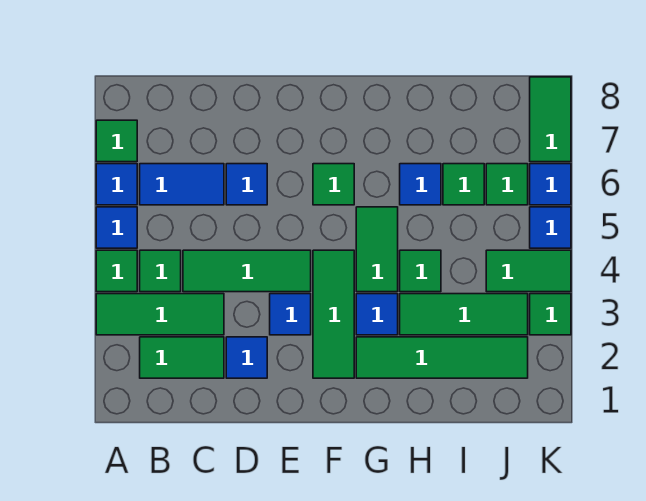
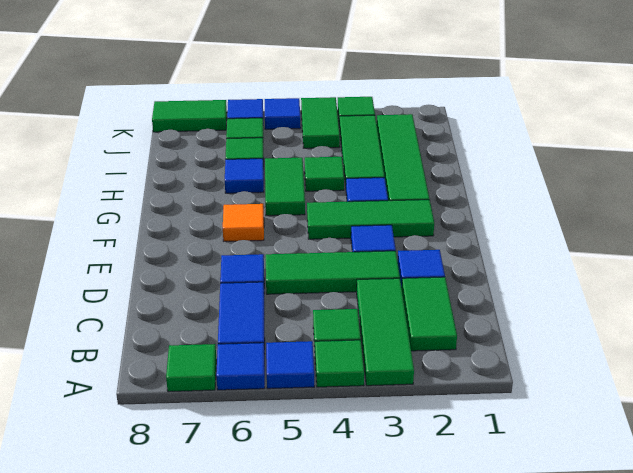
green 1x3 tile [183,250,311,292] -> green 1x3 tile turned to [266,251,400,294]
green 1x1 tile [313,164,354,205] -> orange 1x1 tile [223,204,264,241]
green 1x2 tile [356,207,398,292] -> green 1x2 tile turned to [265,158,305,216]

